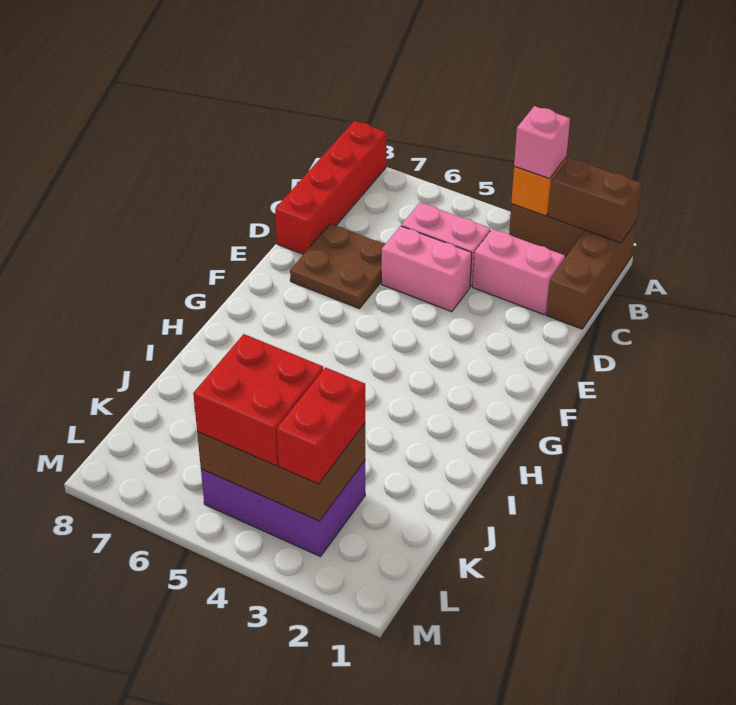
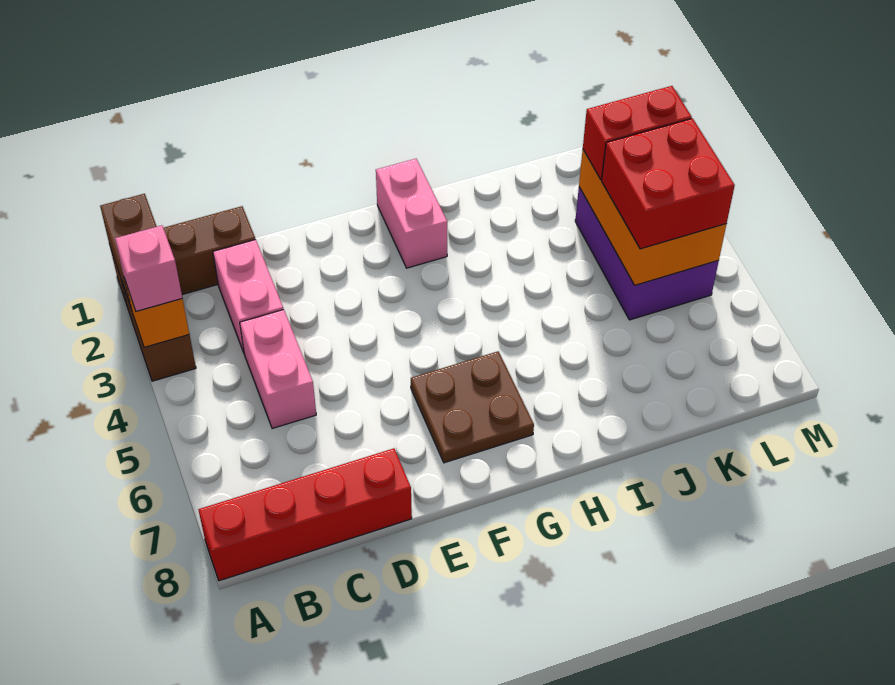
pink 1x2 brick [381,226,472,312] -> pink 1x2 brick moved to [376,159,447,268]
brown 2x2 plate [290,224,385,309] -> brown 2x2 plate moved to [411,351,534,463]
brown 2x3 brick [197,423,365,521] -> orange 2x3 brick [579,150,726,285]

